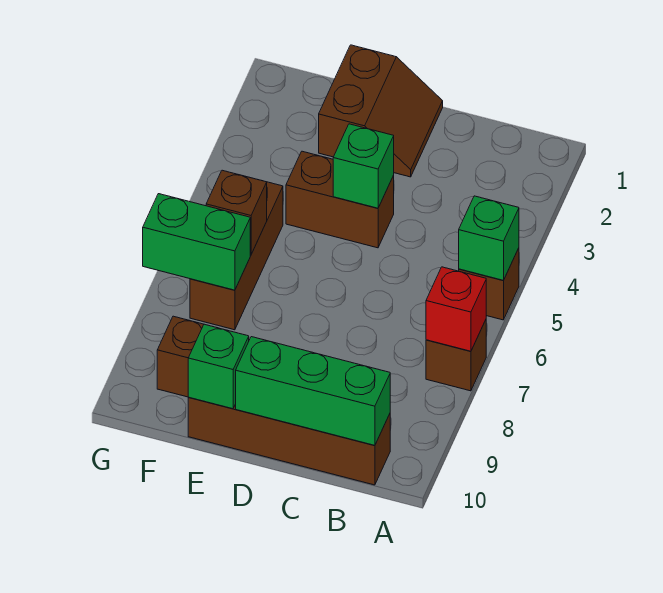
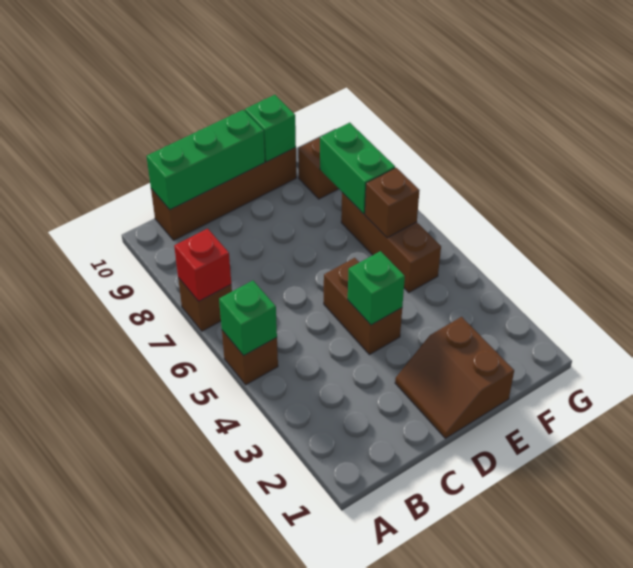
brown 1x2 brick [286,151,394,248] -> brown 1x2 brick turned to [324,258,402,355]
green 1x2 brick [143,194,250,290] -> green 1x2 brick turned to [320,123,395,214]

